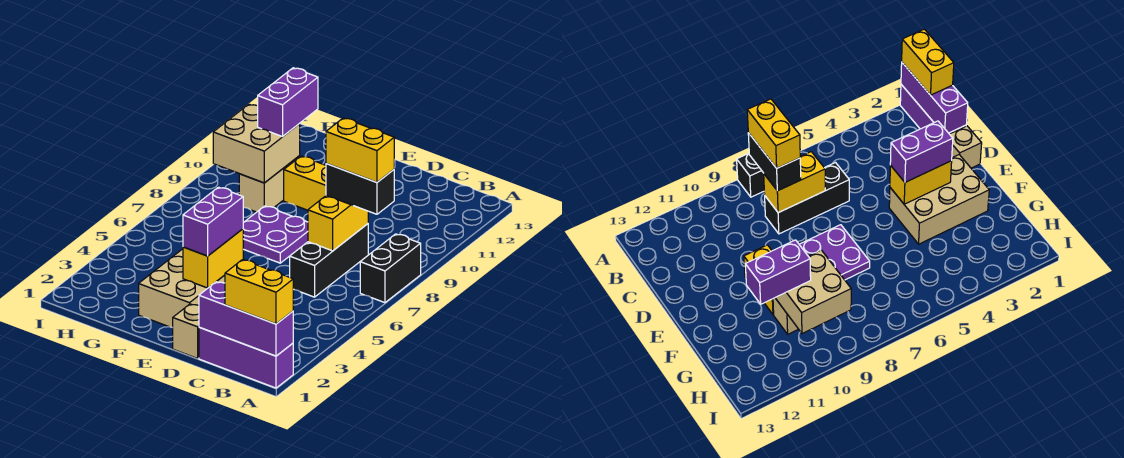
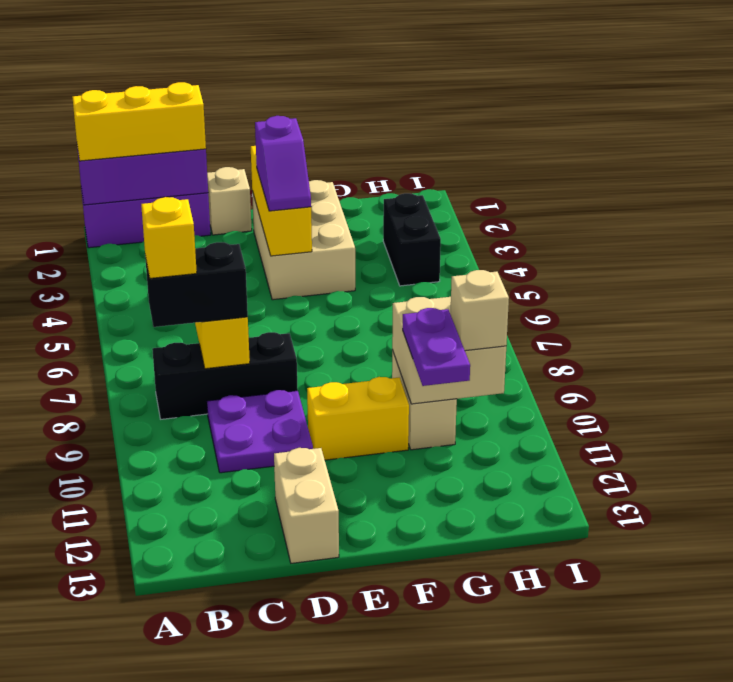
yellow 1x2 brick [225,260,294,324] -> yellow 1x3 brick [72,82,206,161]
black 1x2 brick [360,234,421,303] -> black 1x2 brick moved to [383,193,441,286]
yellow 1x2 brick [326,118,394,182] -> yellow 1x1 brick [141,197,197,278]
black 1x3 brick [290,224,368,297] -> black 1x3 brick turned to [152,332,298,419]
none -> tan 1x2 brick [274,448,339,563]
yellow 1x2 brick [183,229,243,288] -> yellow 1x3 brick [251,146,312,256]
purple 1x2 brick [183,187,243,256] -> purple 1x2 slope [255,116,311,211]
purple 2x2 plate [243,206,308,263] -> purple 2x2 plate moved to [207,390,313,473]
purple 1x2 brick [258,68,318,137] -> purple 1x2 plate [403,308,470,386]
none -> tan 1x1 brick [450,270,509,351]

